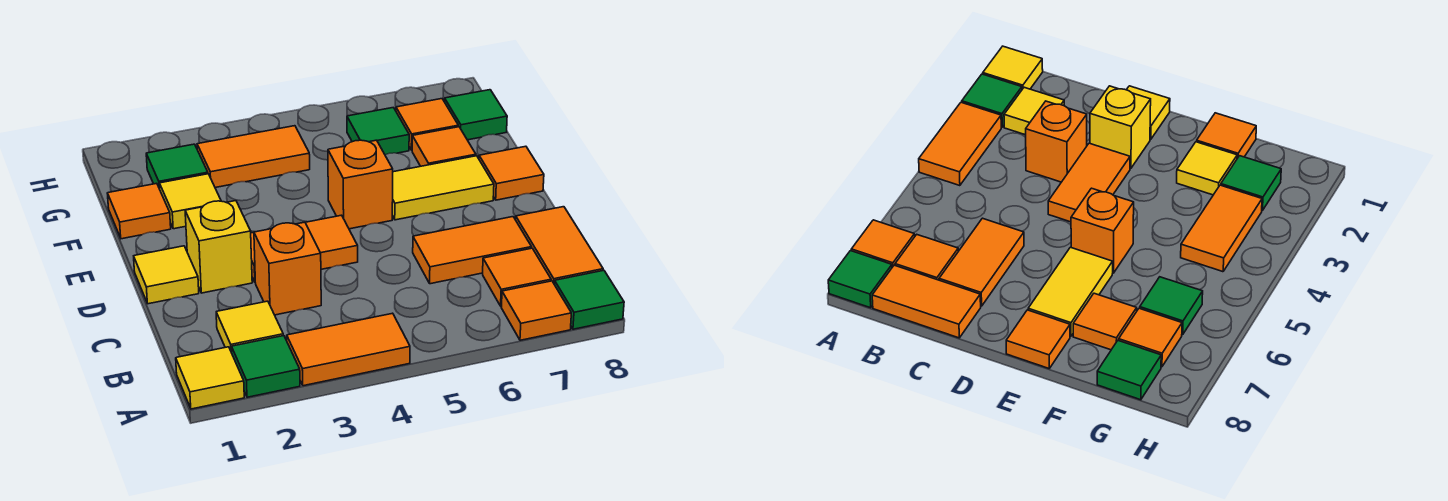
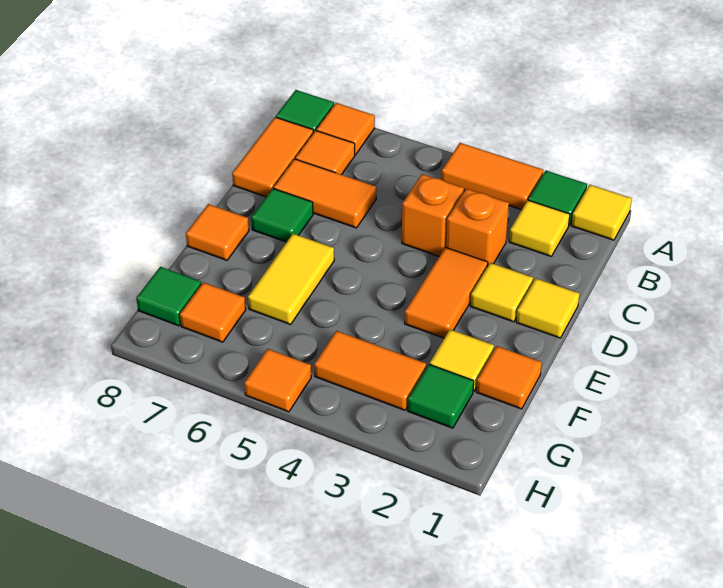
yellow 1x1 brick [185,201,252,293] -> yellow 1x1 tile [470,263,533,322]
orange 1x2 tile [251,215,358,282] -> orange 1x2 tile turned to [405,247,488,338]
orange 1x1 brick [328,140,393,229] -> orange 1x1 brick moved to [402,174,464,256]
yellow 1x2 tile [392,156,494,220] -> yellow 1x2 tile turned to [248,234,334,324]
orange 1x1 tile [412,127,476,166] -> orange 1x1 tile moved to [244,349,311,412]
green 1x1 tile [347,108,409,155] -> green 1x1 tile moved to [251,188,313,242]

